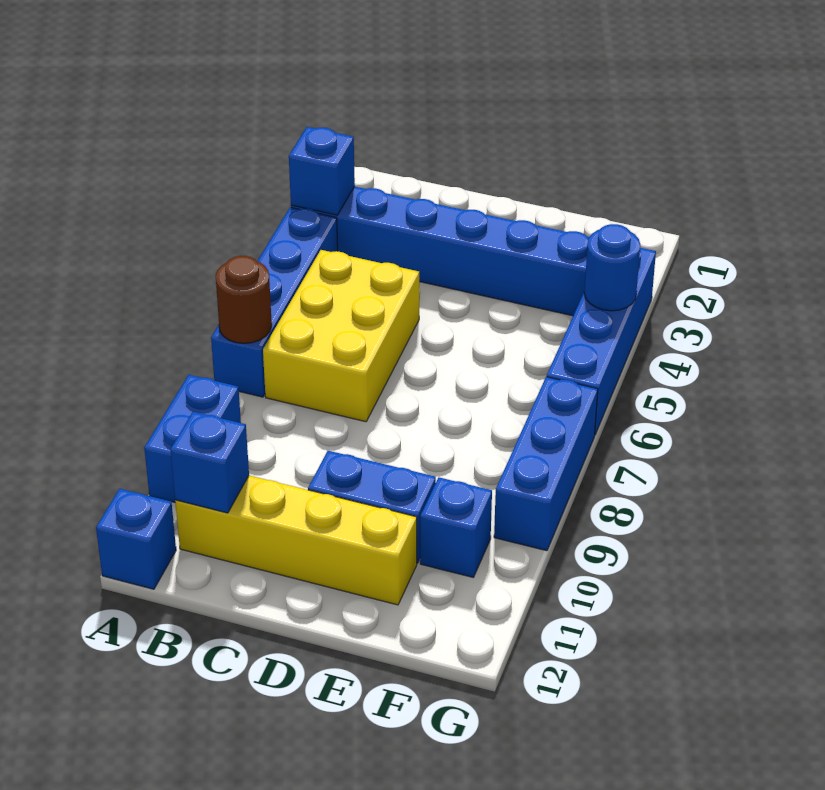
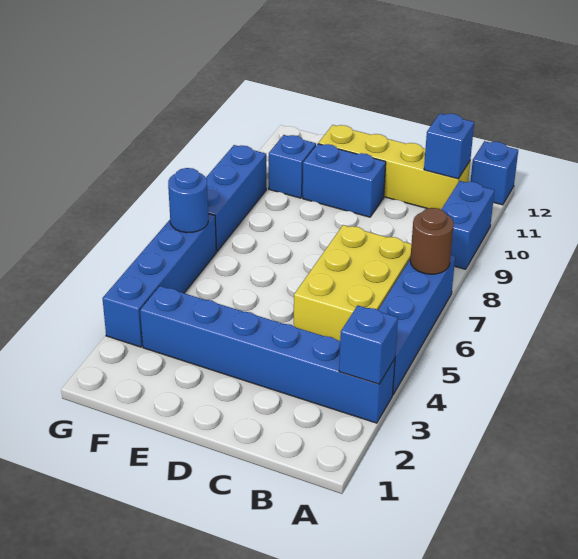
blue 1x1 round brick [584,224,640,311] -> blue 1x1 round brick moved to [168,168,208,233]

